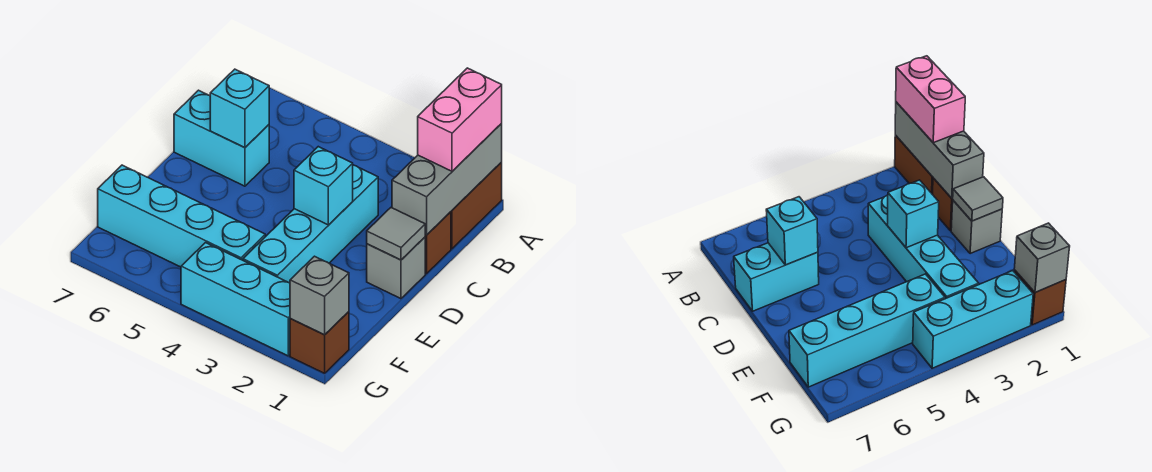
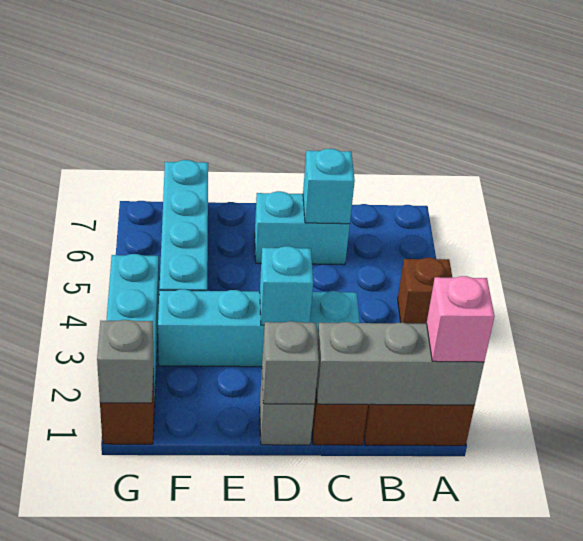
pink 1x2 brick [418,68,502,171] -> pink 1x1 brick [427,276,495,362]
none -> brown 1x1 brick [398,258,452,324]
cyan 1x2 brick [174,90,269,186] -> cyan 1x2 brick turned to [255,191,350,265]
grey 1x1 tile [367,208,425,260] -> grey 1x1 brick [262,321,319,404]

